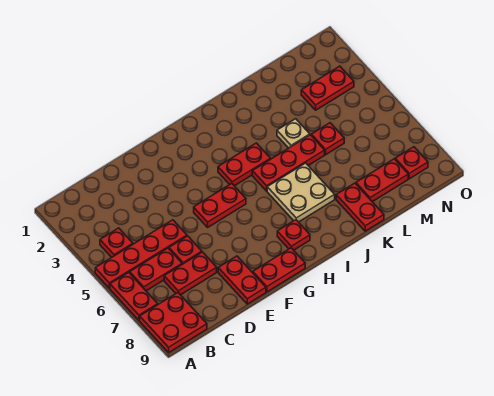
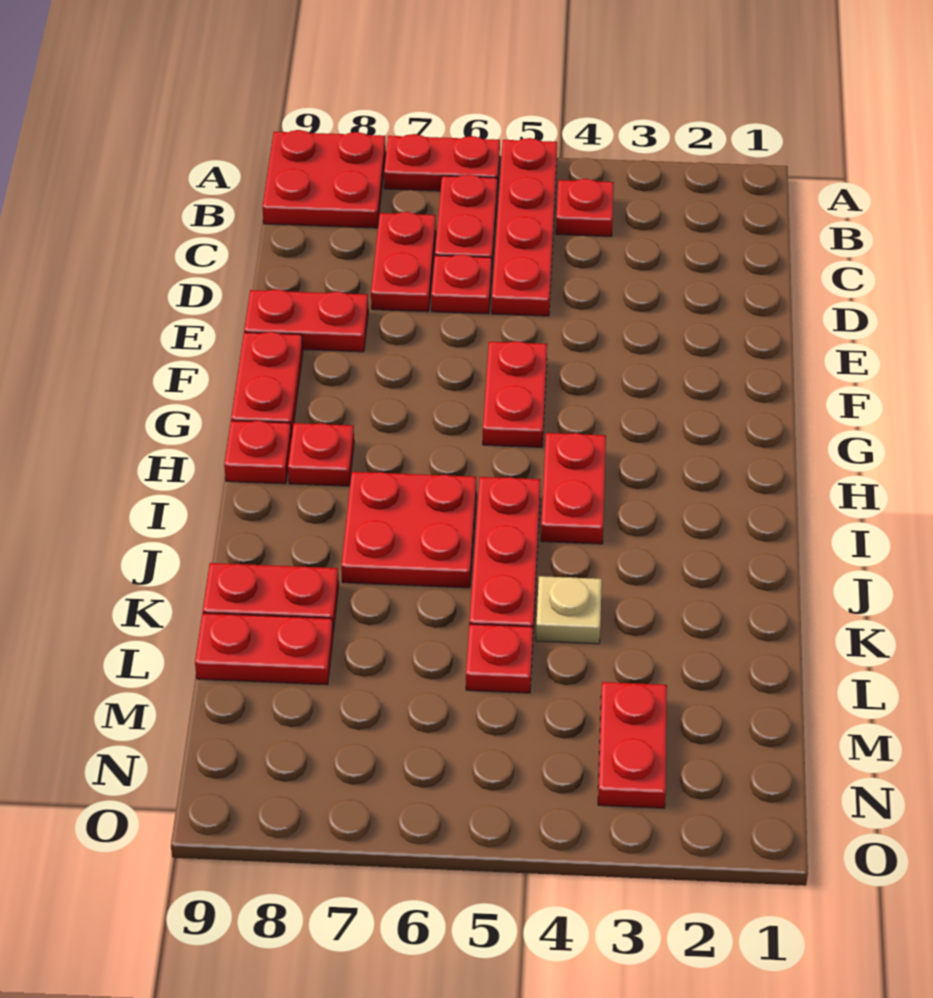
tan 2x2 plate [267,163,335,222] -> red 2x2 plate [341,472,476,588]
red 1x2 plate [356,159,408,202] -> red 1x2 plate turned to [195,613,333,685]
red 1x1 plate [395,147,428,179] -> red 1x1 plate moved to [224,421,292,484]

